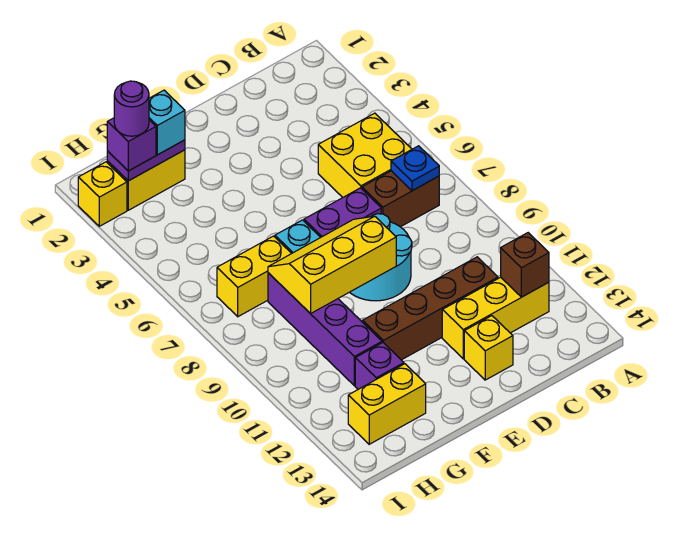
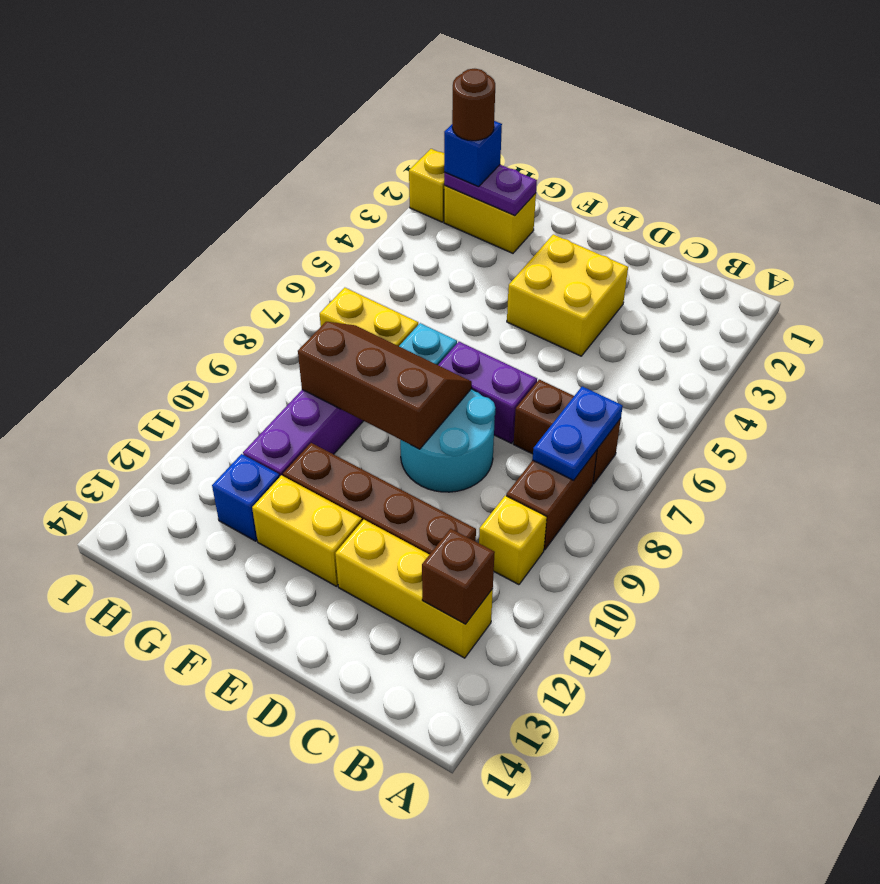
yellow 2x2 brick [318,113,412,197] -> yellow 2x2 brick moved to [507,234,628,356]
blue 1x1 plate [391,146,439,191] -> blue 1x2 plate [533,386,623,480]
none -> brown 1x2 brick [506,450,597,550]
yellow 1x1 brick [464,316,513,380] -> yellow 1x1 brick moved to [479,496,547,585]
yellow 2x3 slope [268,216,396,314] -> brown 2x3 slope [298,322,472,449]
cyan 1x1 brick [149,90,185,155] -> none
purple 1x1 brick [355,343,404,389] -> blue 1x1 brick [212,454,280,541]
yellow 1x2 brick [348,364,426,444] -> yellow 1x2 brick moved to [252,475,362,586]
purple 1x1 brick [107,118,156,171] -> blue 1x1 brick [444,121,502,187]
purple 1x1 round brick [114,81,149,136] -> brown 1x1 round brick [452,69,495,141]

